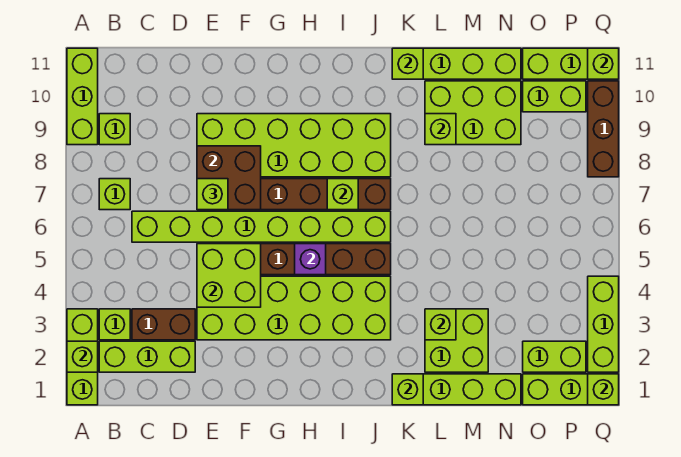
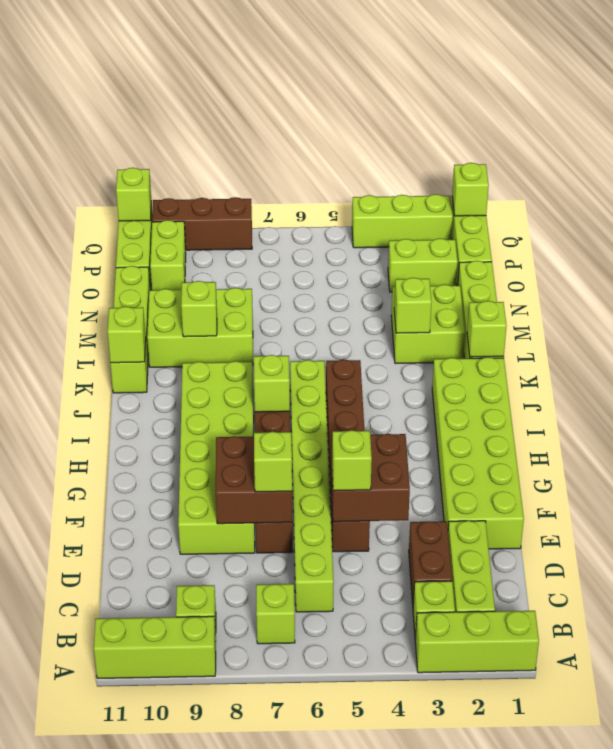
lime 1x1 brick [67,341,98,372] -> lime 1x1 brick moved to [332,430,372,491]
lime 2x6 brick [197,276,391,340] -> lime 2x6 brick moved to [432,357,524,549]
lime 2x2 brick [197,244,261,307] -> brown 2x2 brick [331,434,410,522]
purple 1x1 brick [295,244,326,275] -> none
lime 2x3 brick [425,81,521,145] -> lime 2x3 brick turned to [147,288,253,367]
lime 1x2 brick [523,341,586,372] -> lime 1x2 brick turned to [388,238,458,292]

